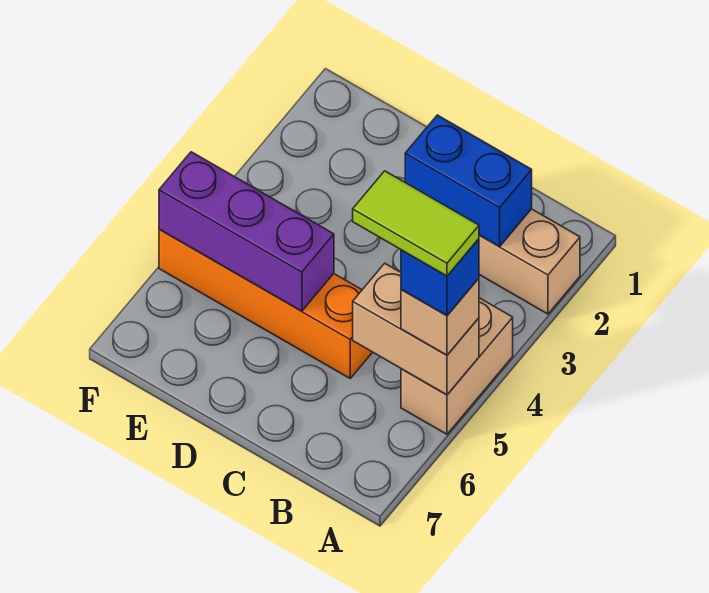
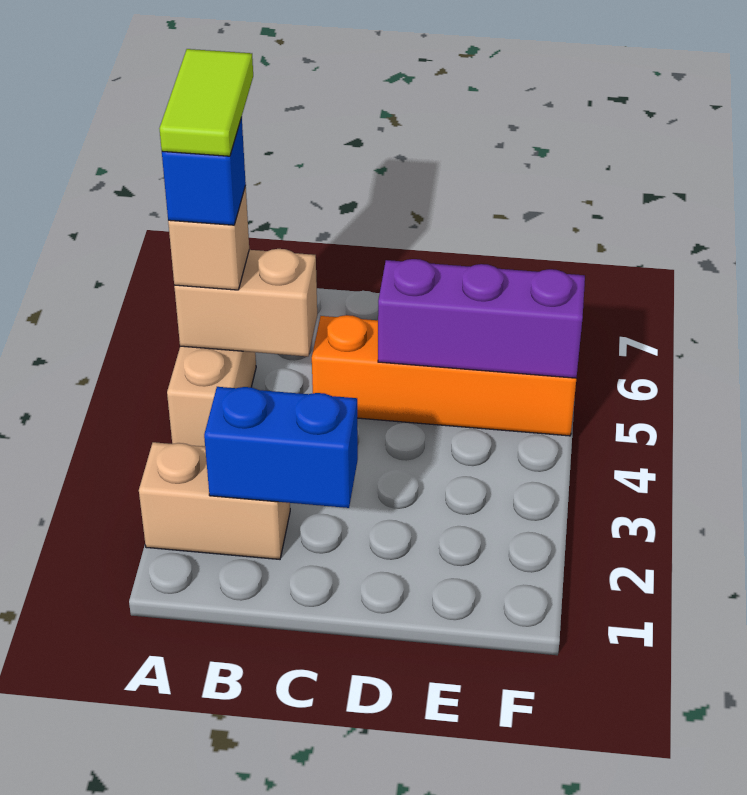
lime 1x2 tile [353,171,479,276] -> lime 1x2 tile turned to [159,49,253,156]

